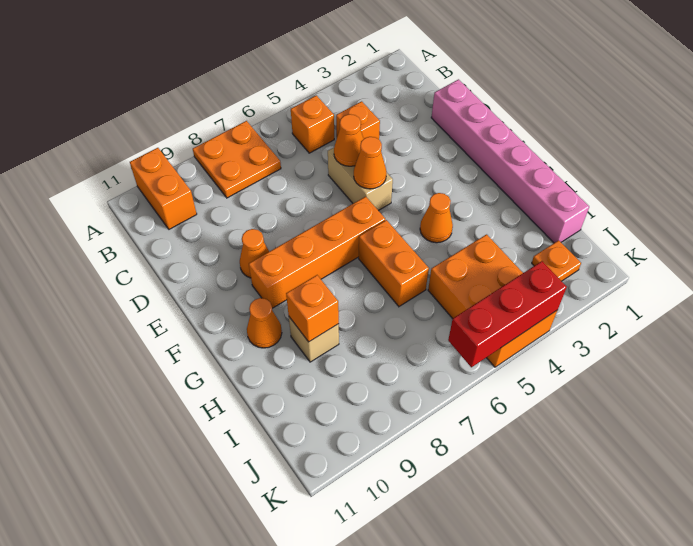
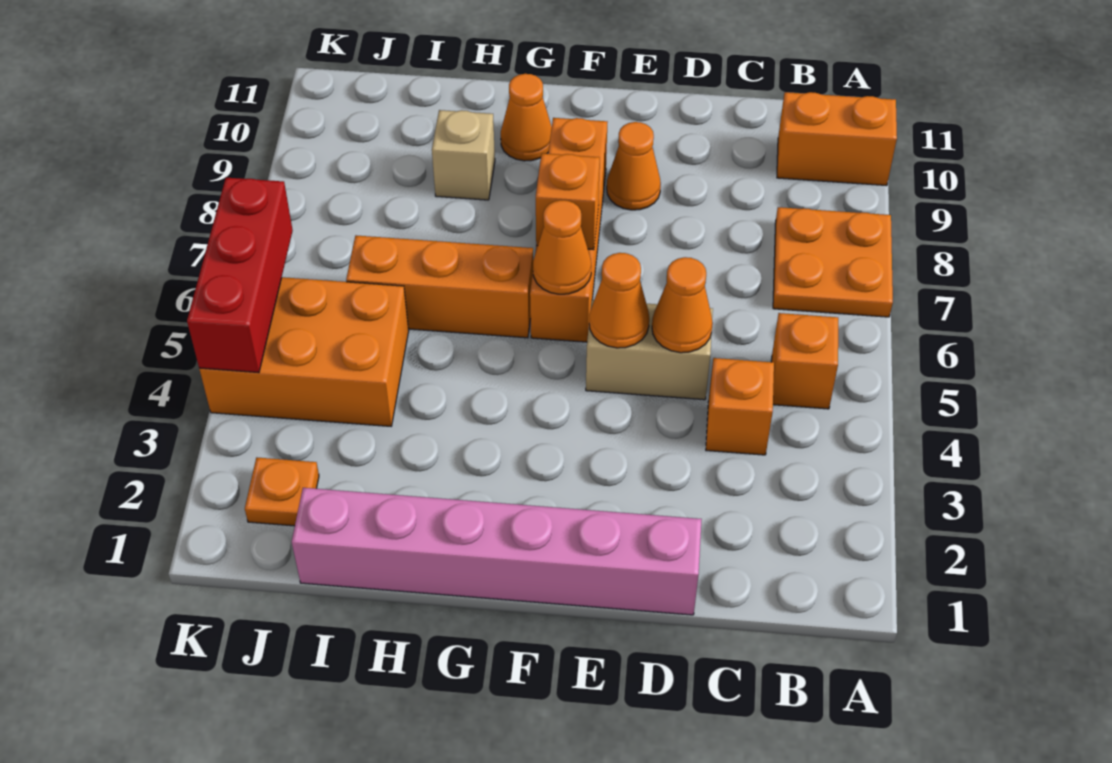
orange 1x1 cone [420,193,453,243] -> orange 1x1 cone moved to [533,200,591,294]
orange 1x2 brick [359,220,429,306] -> orange 1x3 brick [346,235,533,338]
orange 1x1 brick [286,275,339,342] -> orange 1x1 brick moved to [536,153,600,250]

